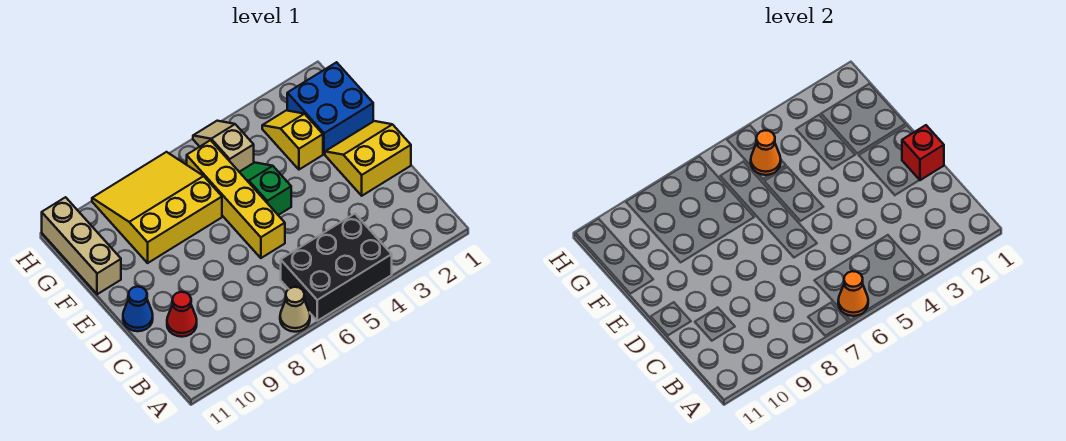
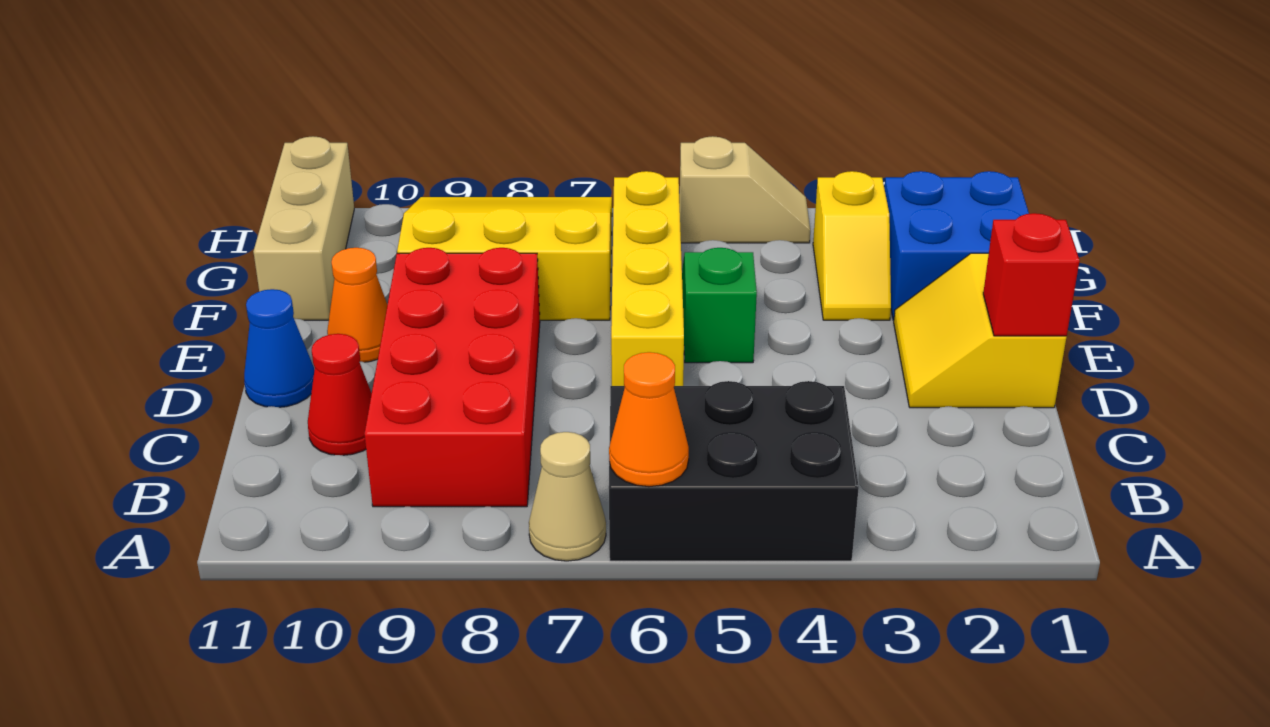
none -> red 2x4 brick [365,248,540,507]
yellow 2x2 slope [325,121,411,196] -> yellow 2x2 slope turned to [894,253,1066,408]
yellow 1x2 slope [262,110,323,170] -> yellow 1x2 slope turned to [813,171,891,320]
tan 1x2 slope [193,121,254,172] -> tan 1x2 slope turned to [680,136,810,243]
orange 1x1 cone [751,130,781,175] -> orange 1x1 cone moved to [327,248,387,362]

